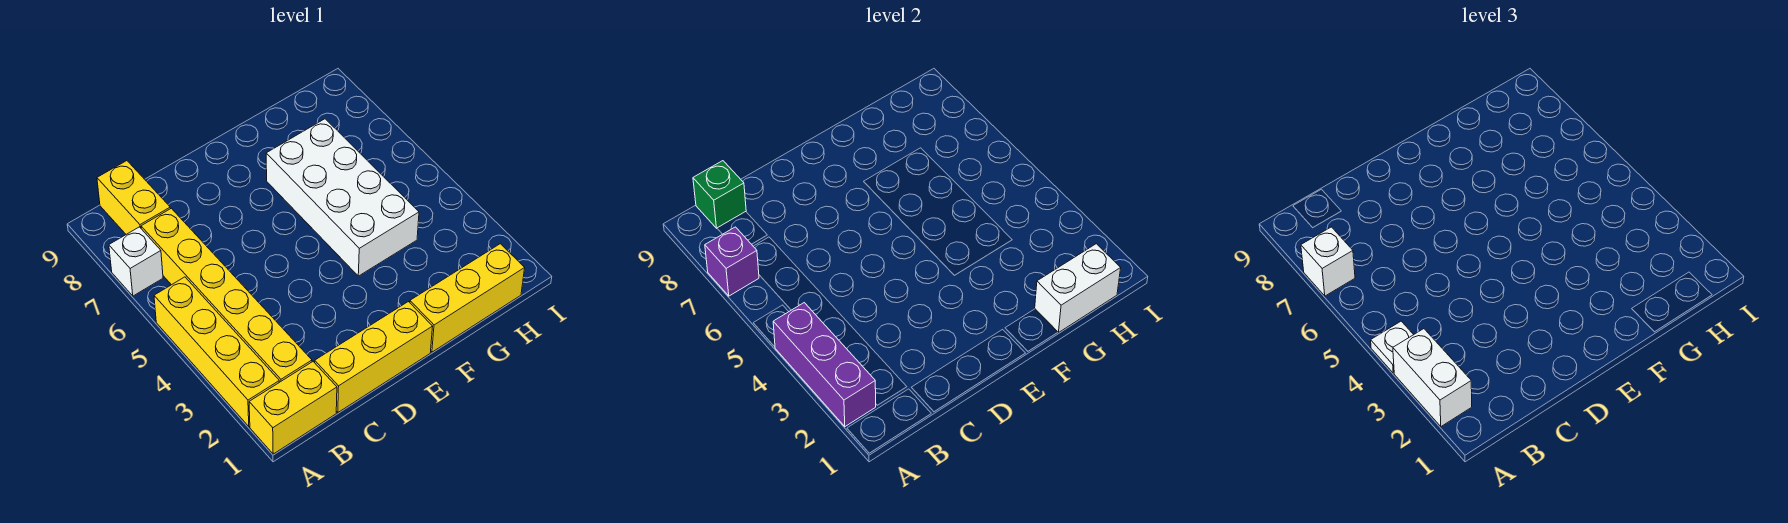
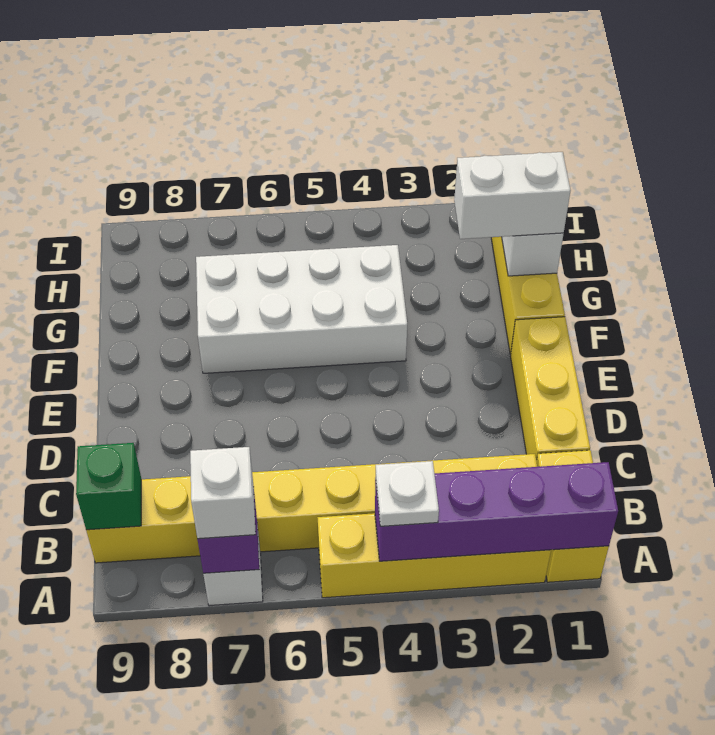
purple 1x3 brick [773,303,876,426] -> purple 1x4 brick [375,462,618,561]
white 1x2 brick [1393,329,1472,426] -> white 1x2 brick moved to [454,152,571,239]

